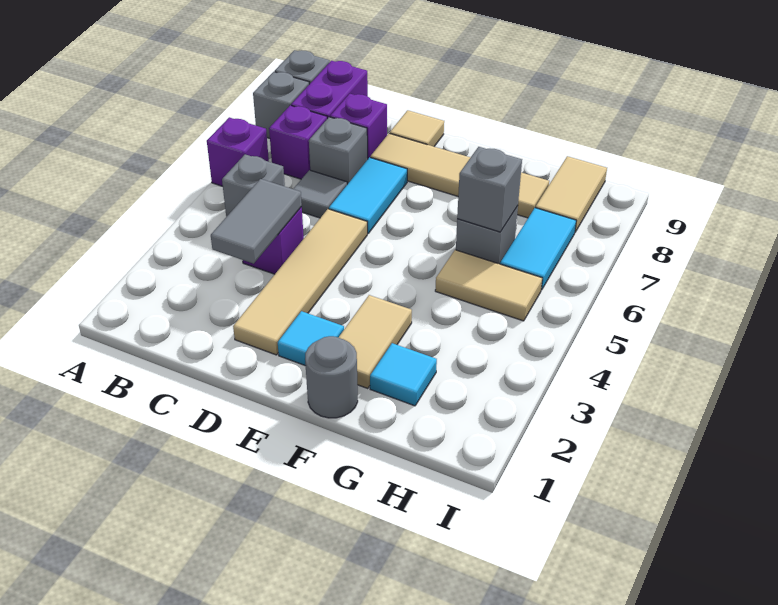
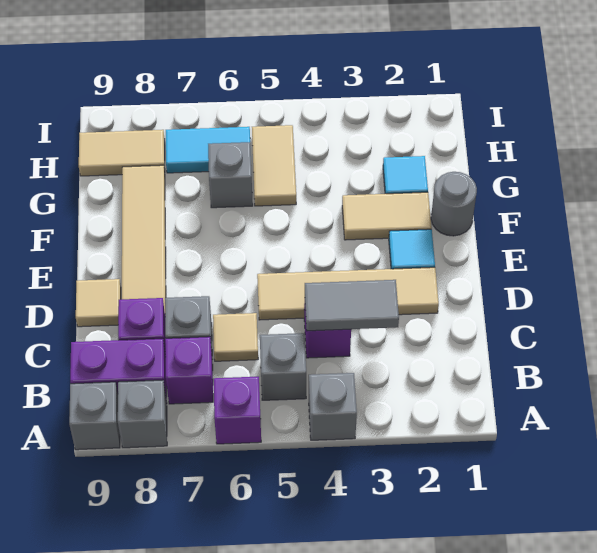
grey 1x1 tile [294,170,347,218] -> tan 1x1 tile [213,313,258,361]
cyan 1x2 tile [329,157,407,234] -> none
grey 1x1 brick [457,147,522,232] -> grey 1x1 brick moved to [309,373,357,440]

